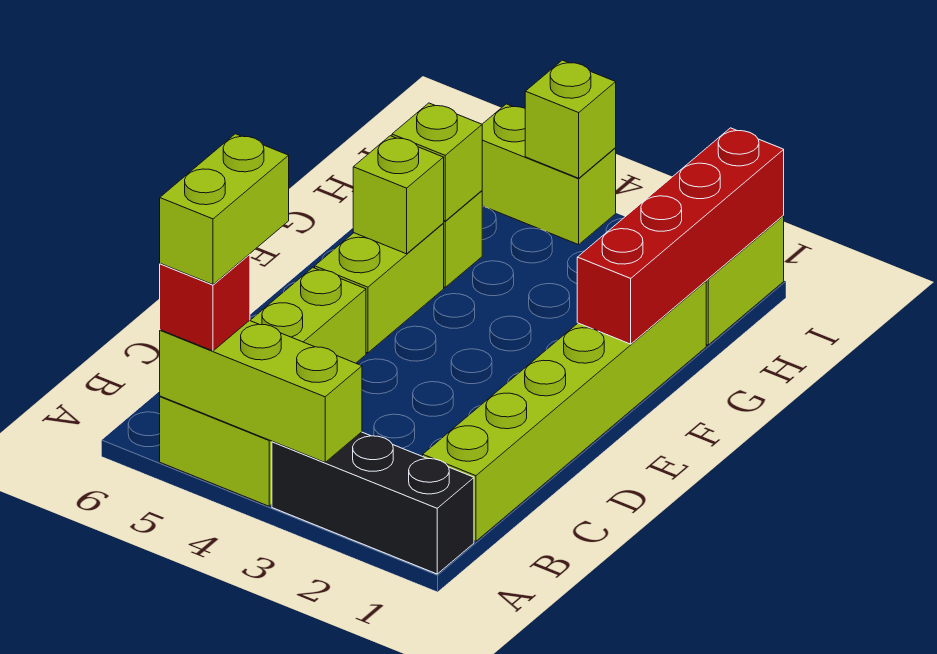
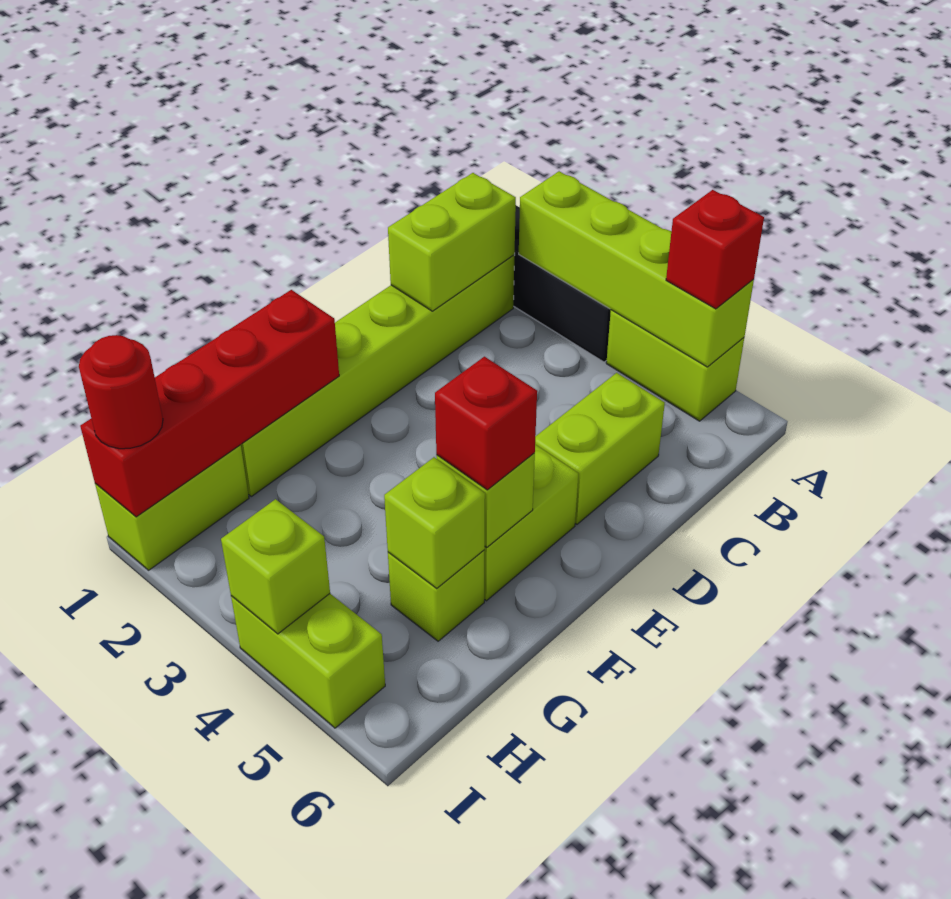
lime 1x3 brick [160,320,362,462] -> lime 1x4 brick [519,171,754,367]
lime 1x2 brick [160,134,289,285] -> lime 1x2 brick moved to [388,173,516,311]
none -> red 1x1 brick [435,357,537,490]
none -> red 1x1 round brick [79,335,163,449]

